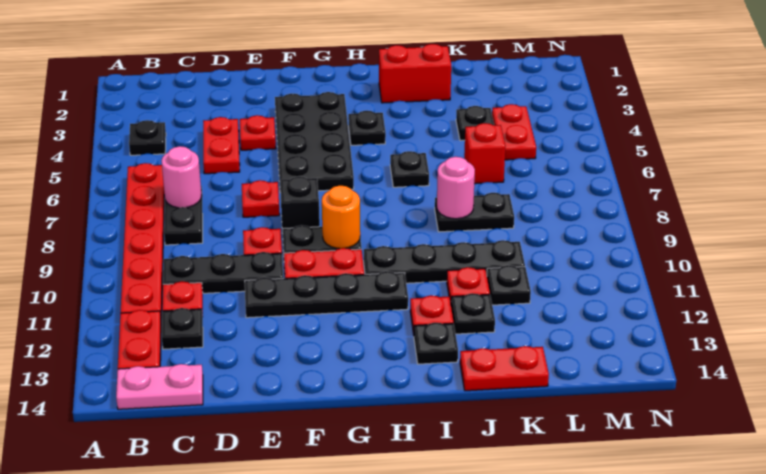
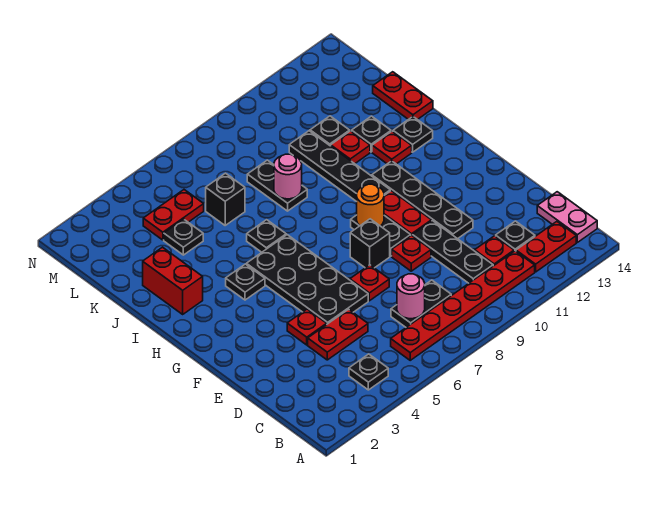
black 2x4 plate [275,92,354,191] -> black 2x4 plate turned to [246,235,368,324]
red 1x1 brick [464,123,505,184] -> black 1x1 brick [206,173,245,225]

